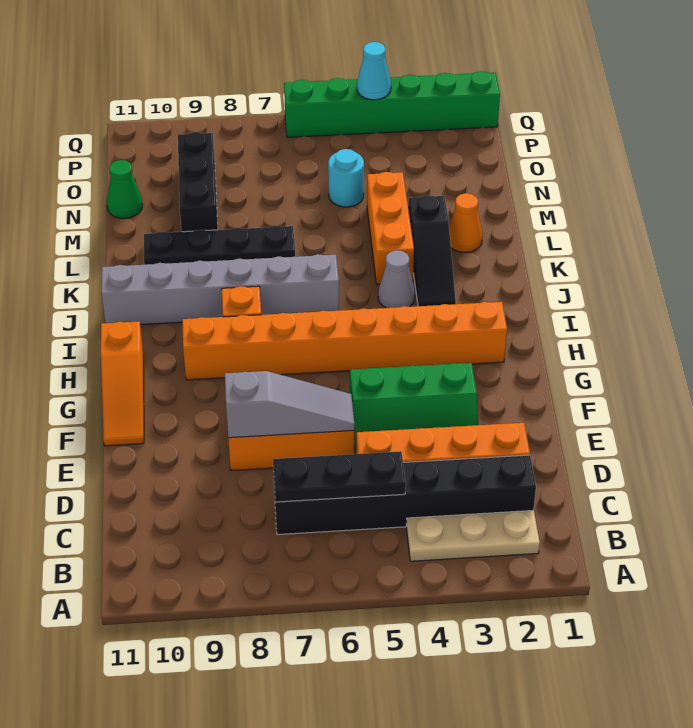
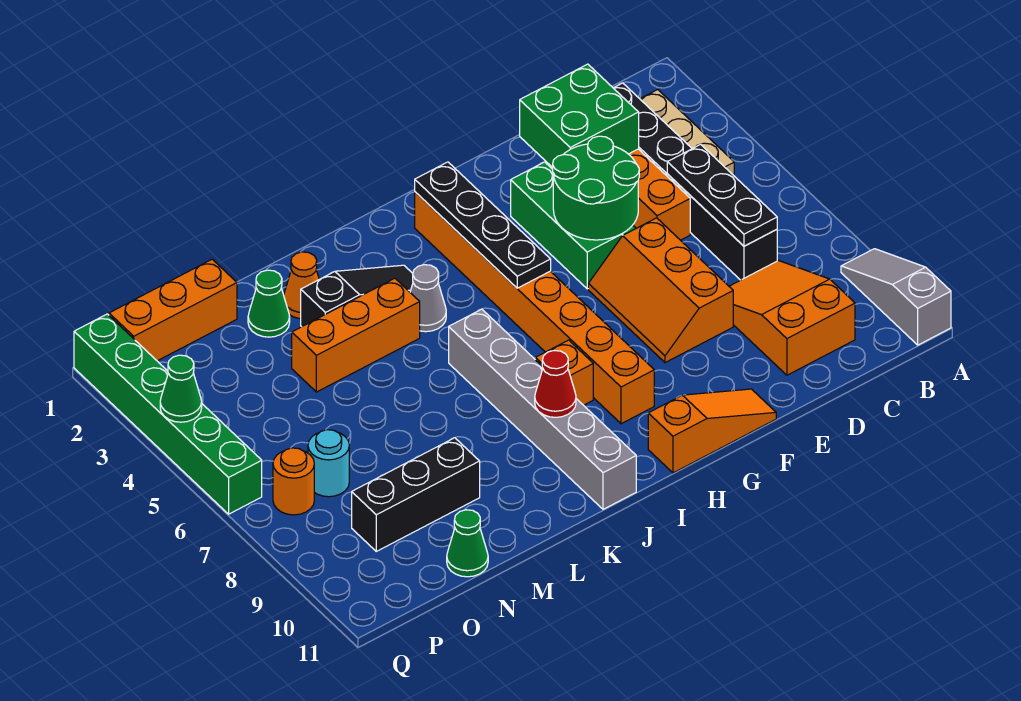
none -> orange 2x3 slope [729,261,855,375]
none -> green 2x2 brick [520,64,639,168]
none -> green 2x2 round brick [553,136,639,240]
grey 1x3 slope [225,371,354,438] -> grey 1x3 slope moved to [841,249,951,345]
none -> red 1x1 cone [535,351,576,417]
black 1x4 plate [144,226,295,265] -> black 1x4 plate moved to [415,162,551,288]
none -> green 1x1 cone [248,270,290,337]
none -> orange 1x3 brick [109,259,237,361]
cyan 1x1 round brick [328,149,364,207] -> cyan 1x1 round brick moved to [308,430,349,497]
none -> orange 1x1 round brick [273,448,314,515]
cyan 1x1 cone [357,42,391,100] -> green 1x1 cone [160,355,202,422]

